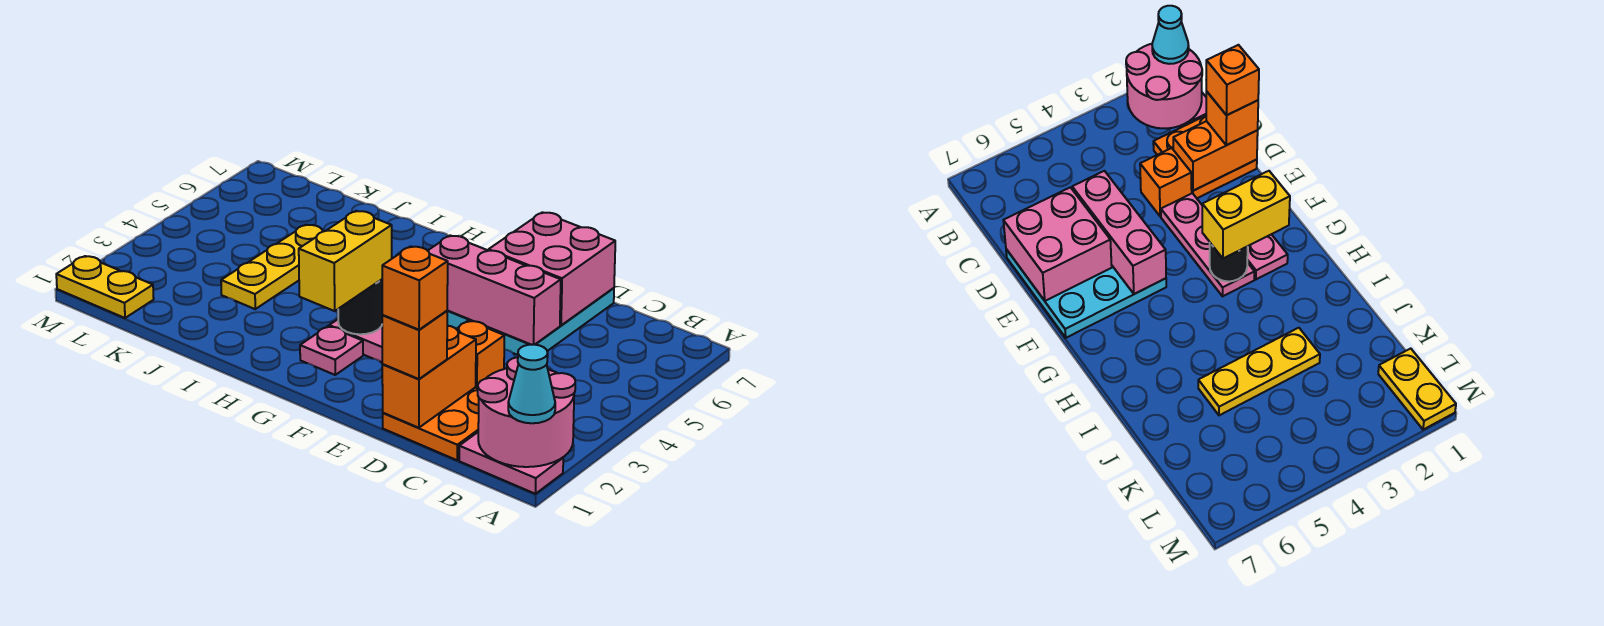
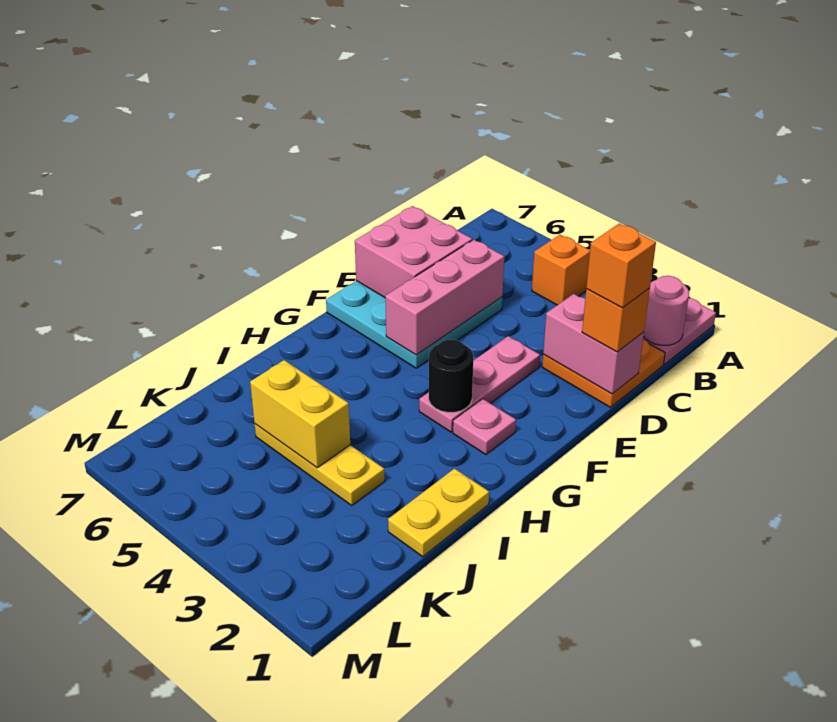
pink 2x2 round brick [478,357,575,467] -> pink 1x1 round brick [643,276,689,345]
cyan 1x1 cone [508,345,555,423] -> none
orange 1x2 brick [382,326,476,428] -> pink 1x2 brick [543,294,644,394]
orange 1x1 brick [457,321,504,388] -> orange 1x1 brick moved to [532,235,590,305]
yellow 1x2 brick [299,211,392,311] -> yellow 1x2 brick moved to [250,360,350,468]
yellow 1x2 plate [56,256,154,318] -> yellow 1x2 plate moved to [388,469,489,557]

